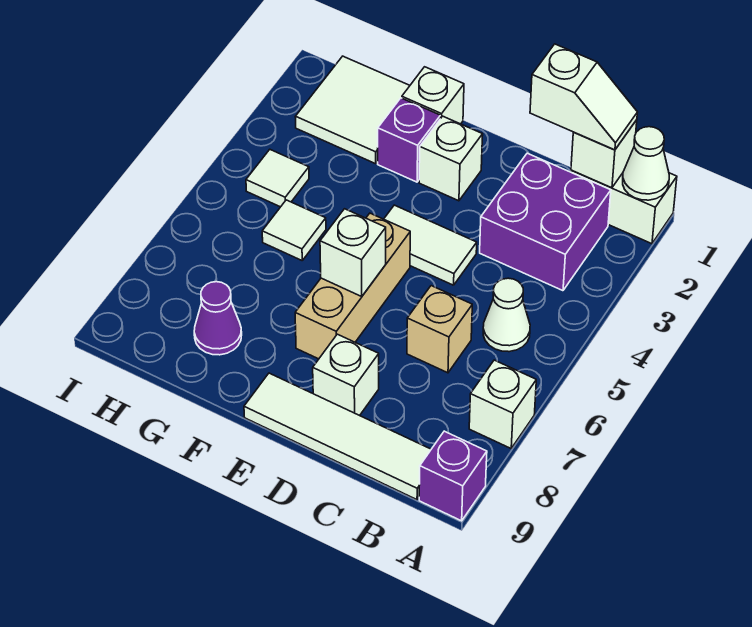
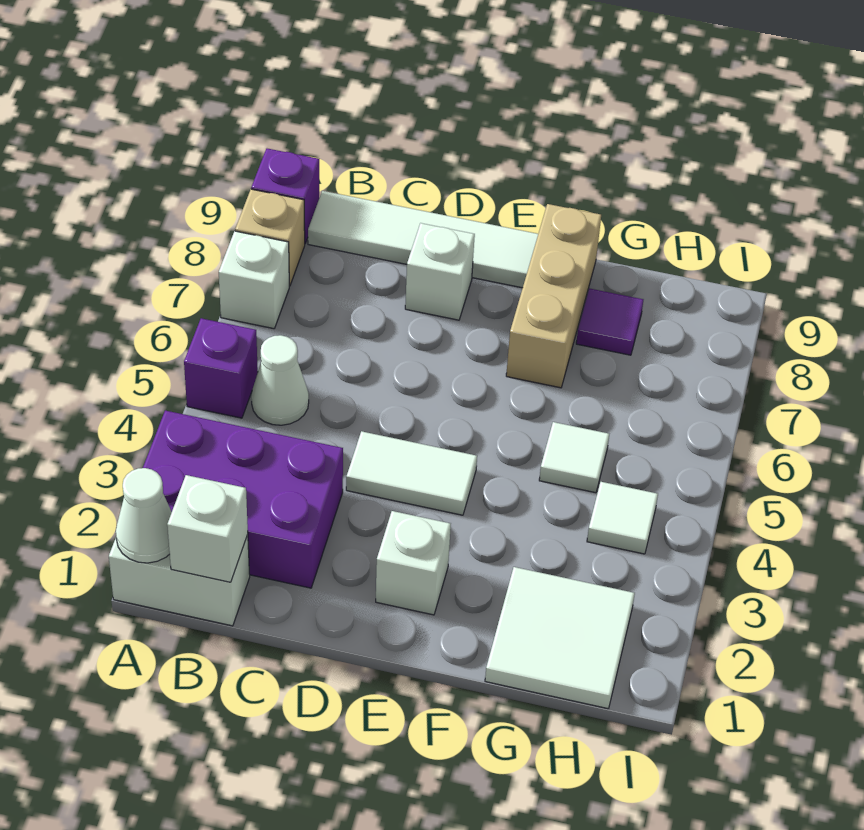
white 1x2 slope [530,44,637,150] -> none
purple 2x2 brick [480,153,611,291] -> purple 2x3 brick [143,410,343,588]
tan 1x1 brick [407,286,472,373] -> tan 1x1 brick moved to [235,189,305,286]
tan 1x3 brick [295,213,410,359] -> tan 1x3 brick moved to [506,204,601,388]
white 1x1 brick [320,209,386,296] -> none
white 1x1 brick [402,67,464,124] -> none
purple 1x1 brick [378,98,440,182] -> purple 1x1 brick moved to [184,318,258,418]
purple 1x1 cone [194,282,242,355] -> purple 1x1 tile [576,288,643,355]

